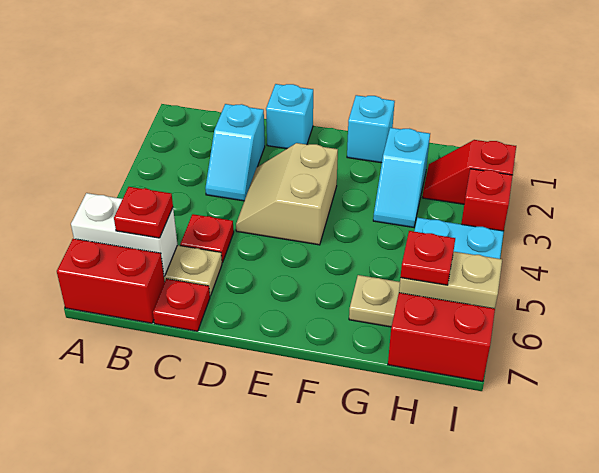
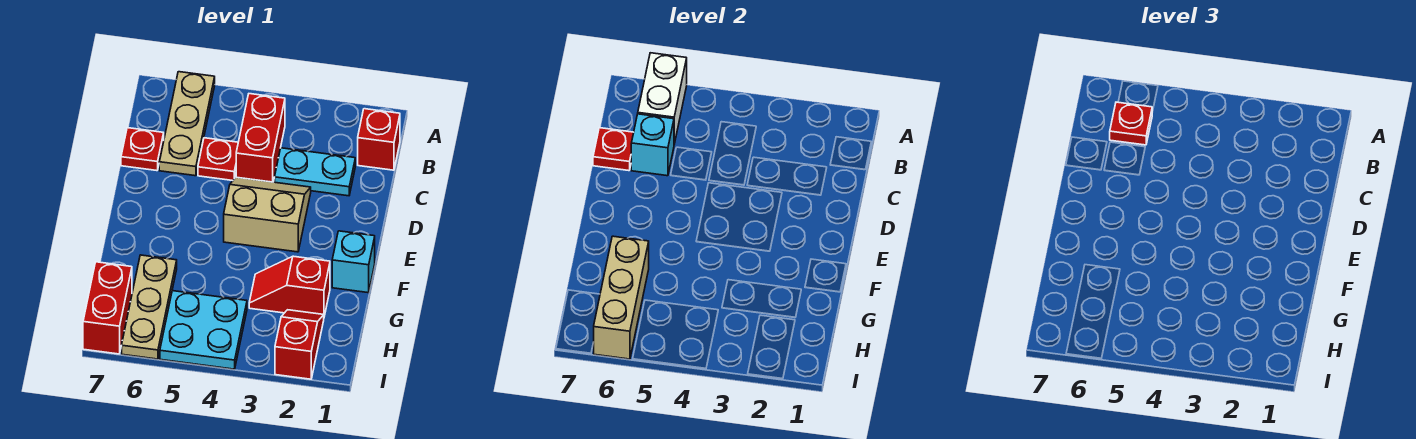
red 1x2 brick [57,239,165,323] -> red 1x2 brick moved to [236,94,285,182]
cyan 1x2 slope [205,104,265,201] -> cyan 1x2 plate [275,148,355,196]
cyan 1x1 brick [266,84,313,149] -> cyan 1x1 brick moved to [631,114,674,176]
cyan 1x2 slope [373,128,430,227] -> red 1x2 slope [249,256,330,316]
tan 1x2 brick [399,251,502,309] -> tan 1x3 brick [593,236,649,359]
red 1x1 plate [400,231,455,285] -> red 1x1 plate moved to [593,128,634,171]
red 1x1 brick [461,169,513,231] -> red 1x1 brick moved to [358,109,400,170]

